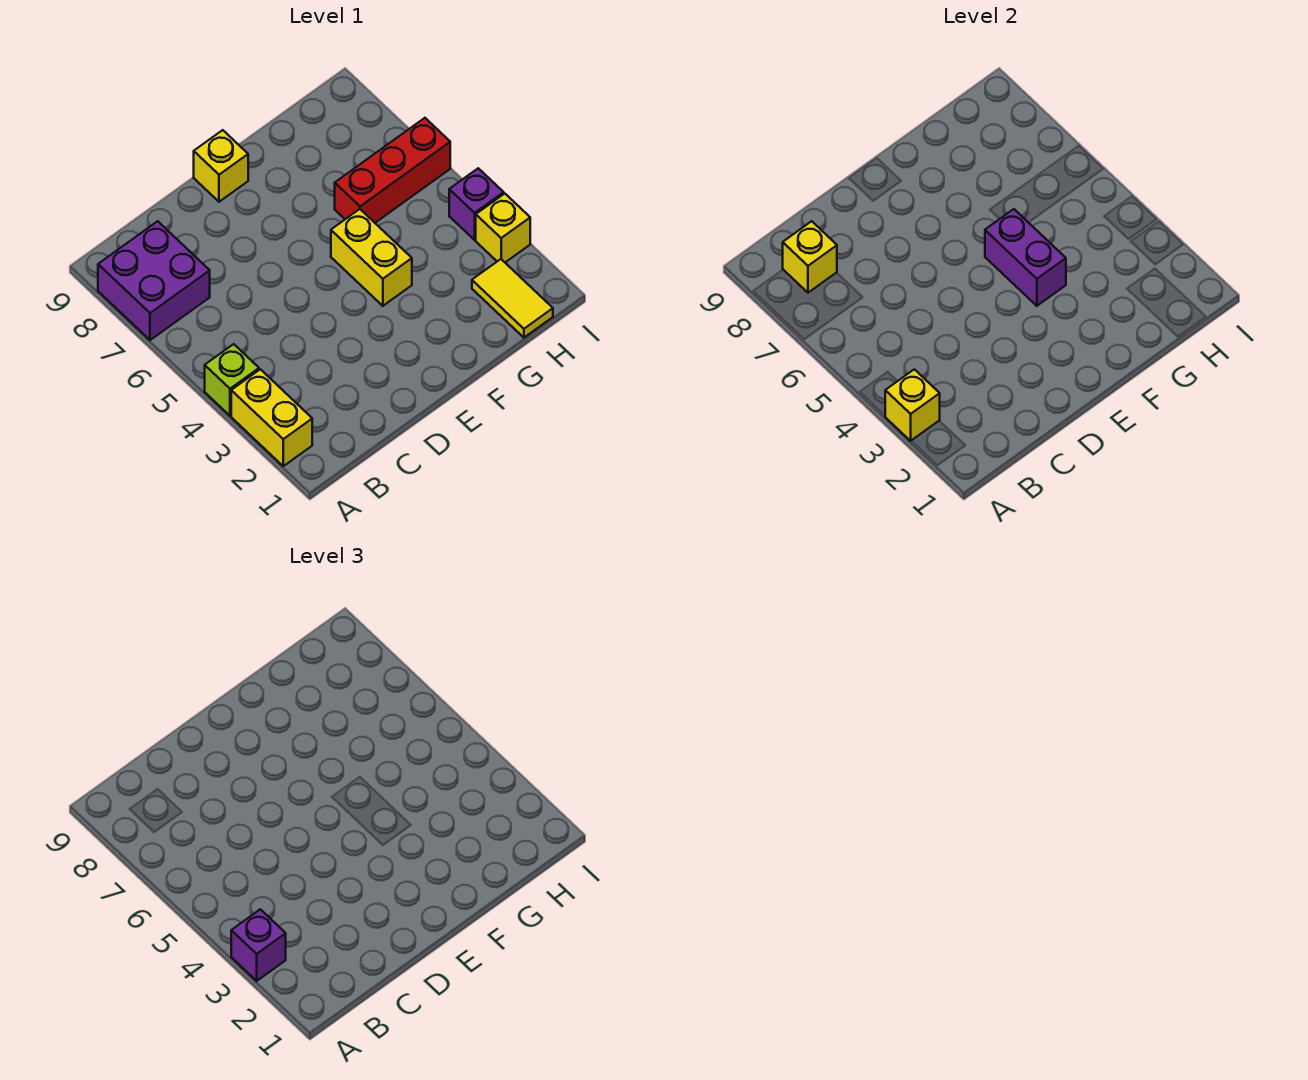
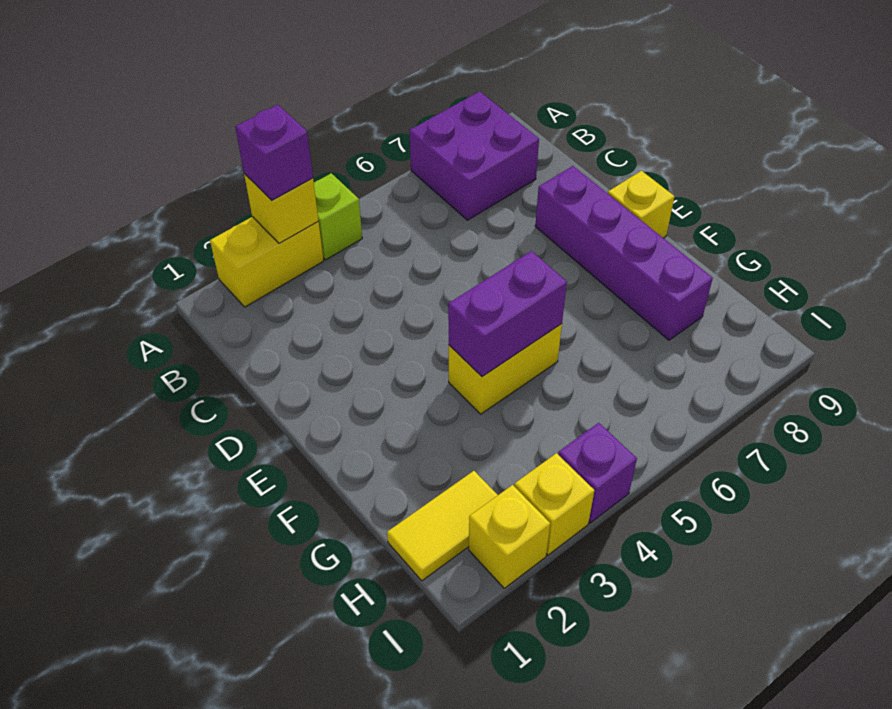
yellow 1x1 brick [783,221,837,293] -> yellow 1x1 brick moved to [469,485,550,588]
none -> purple 1x4 brick [535,166,713,340]
red 1x3 brick [335,118,450,223] -> none

